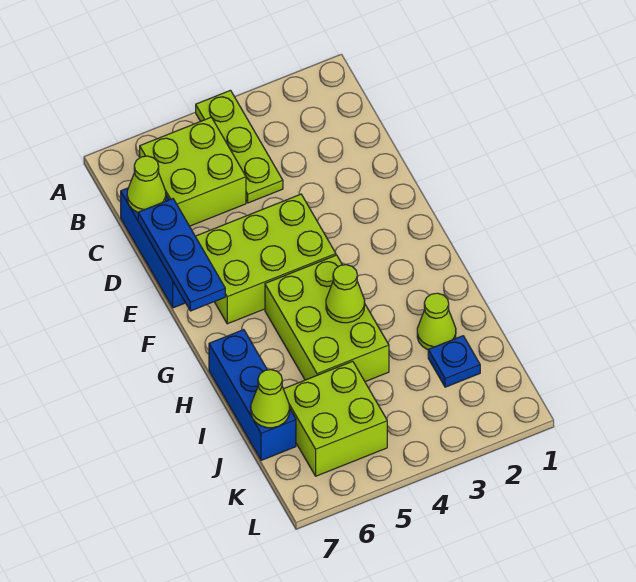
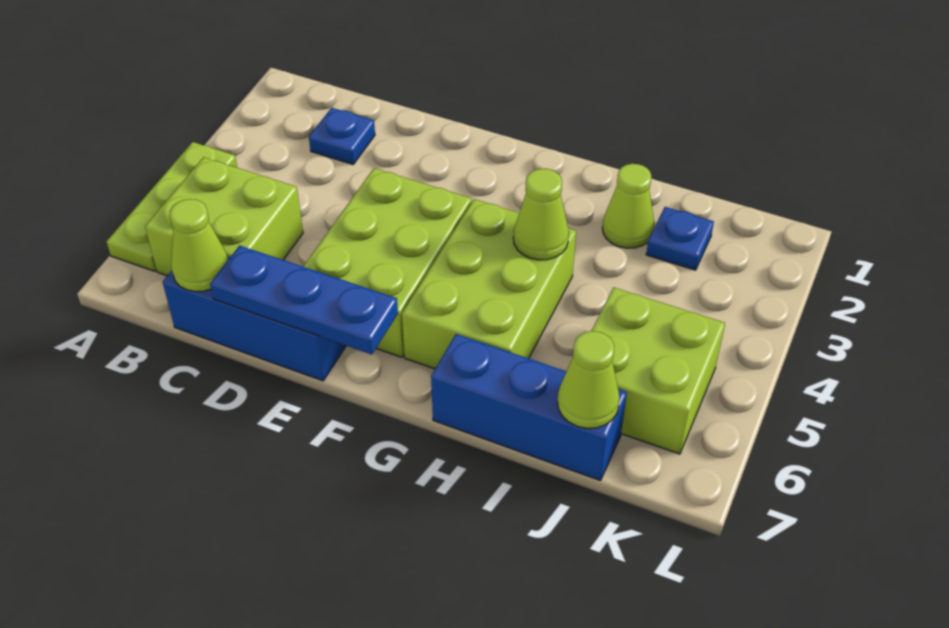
lime 1x3 plate [196,90,283,203] -> lime 1x3 plate turned to [107,142,237,271]
none -> blue 1x1 plate [309,108,375,164]
lime 2x3 brick [265,255,389,382] -> lime 2x3 brick turned to [402,199,576,369]

